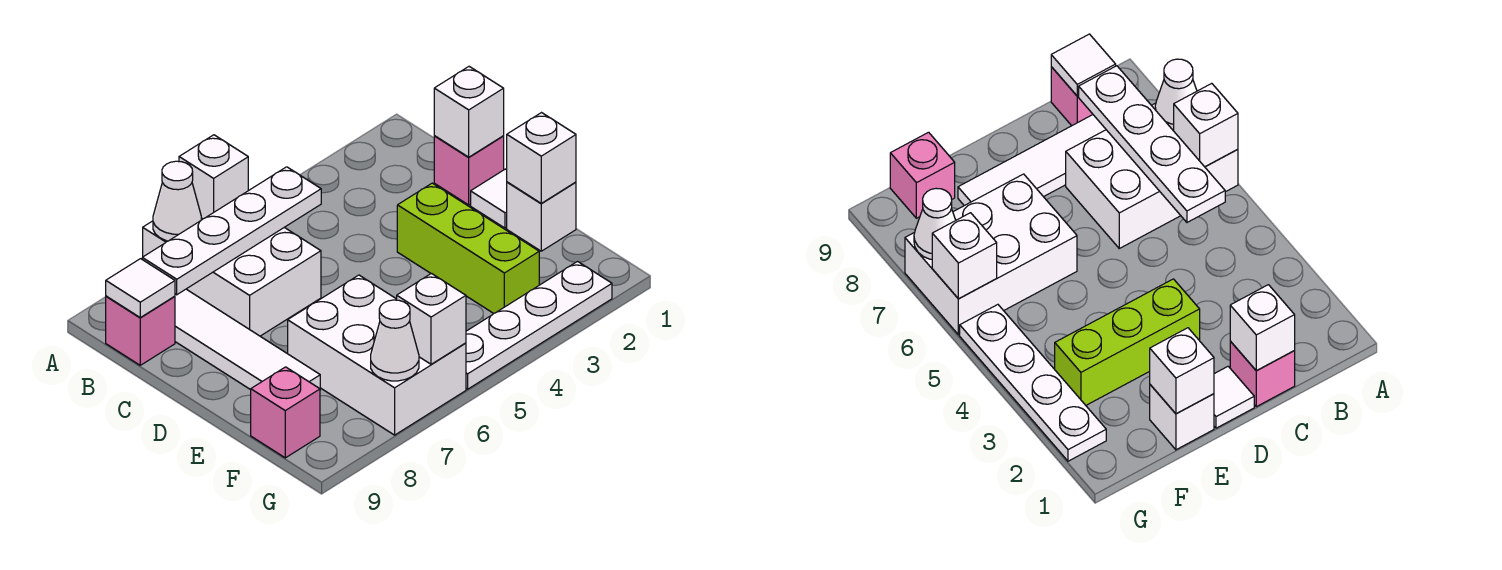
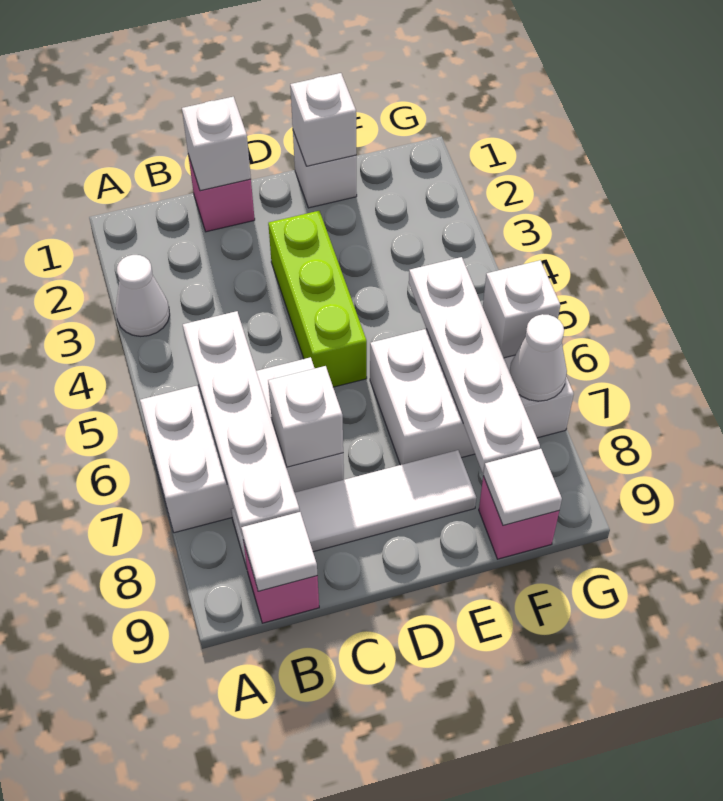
white 1x1 brick [179,135,248,219] -> white 1x1 brick moved to [268,366,343,467]
white 1x1 cone [153,161,201,241] -> white 1x1 cone moved to [116,255,170,336]
white 1x1 tile [471,169,507,228] -> white 1x1 tile moved to [483,449,562,526]
lime 1x3 brick [397,183,539,314] -> lime 1x3 brick turned to [268,211,367,387]
white 1x4 plate [466,262,612,389] -> white 1x4 plate moved to [409,257,540,472]

